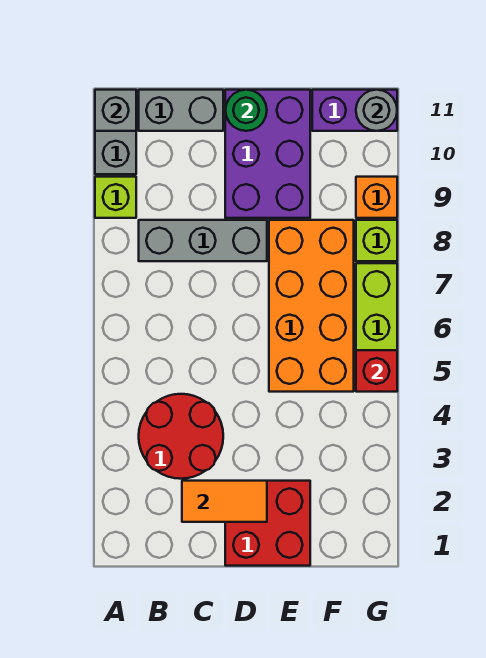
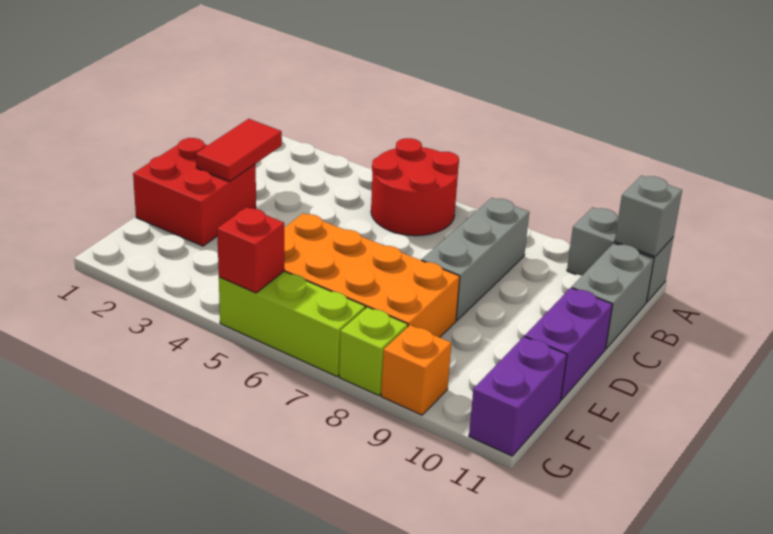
lime 1x1 brick [95,177,136,218] -> none
red 2x2 round brick [139,394,223,479] -> red 2x2 round brick moved to [371,138,459,236]
orange 1x2 tile [182,481,267,522] -> red 1x2 tile [196,119,282,181]
purple 2x3 brick [225,90,310,218] -> purple 1x2 brick [525,288,613,400]
green 1x1 round brick [226,90,267,131] -> none
grey 1x1 round brick [356,90,397,131] -> none

